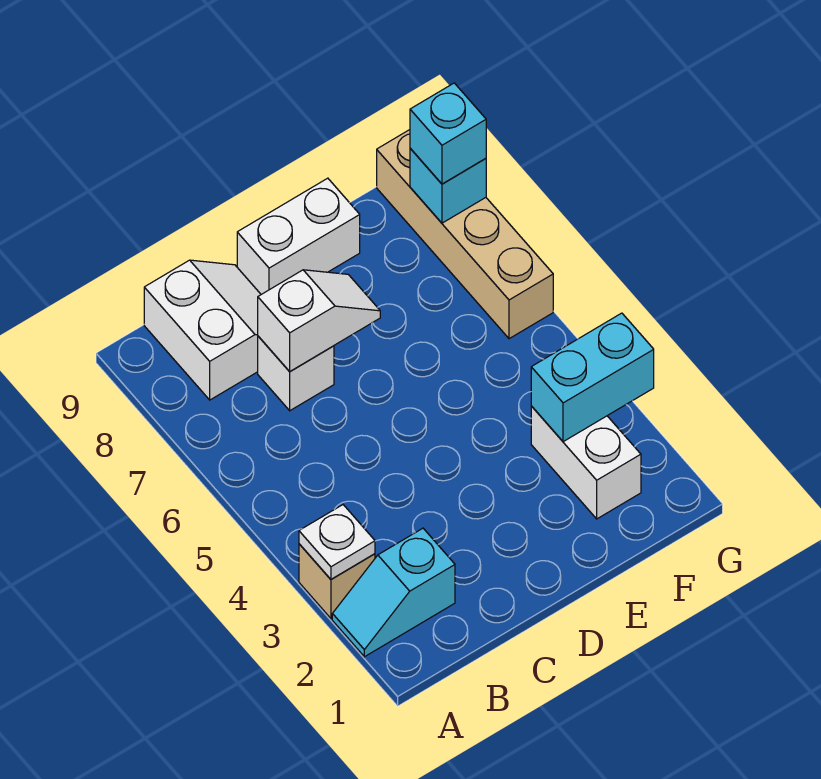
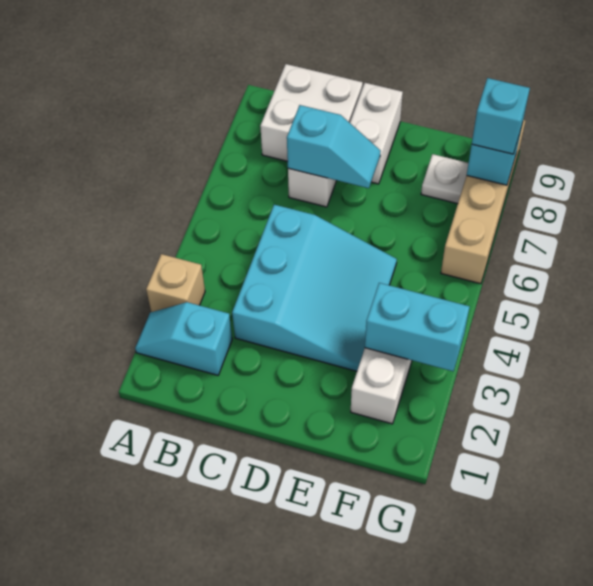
white 1x1 plate [299,505,375,579] -> white 1x1 plate moved to [421,154,468,204]
white 2x2 slope [144,260,261,400] -> white 2x2 brick [260,64,363,161]
none -> cyan 3x3 slope [232,205,397,371]
white 1x2 slope [258,270,380,372] -> cyan 1x2 slope [287,105,381,188]
white 1x2 brick [237,178,360,294] -> white 1x2 brick turned to [350,83,403,184]

